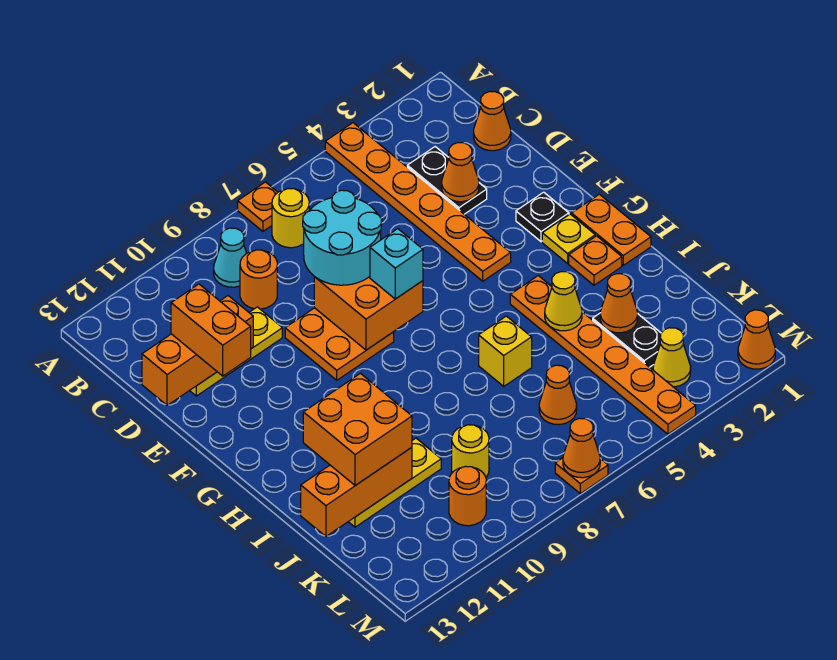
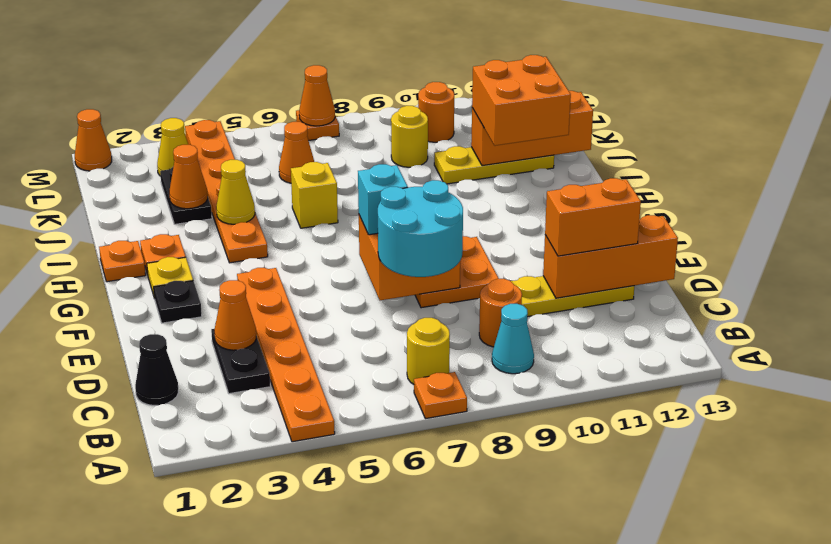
orange 1x1 cone [474,92,511,151] -> black 1x1 cone [135,334,178,406]
orange 1x2 brick [171,284,251,376] -> orange 1x2 brick turned to [545,178,641,256]
orange 1x2 plate [572,194,651,265] -> orange 1x1 plate [99,241,146,282]

